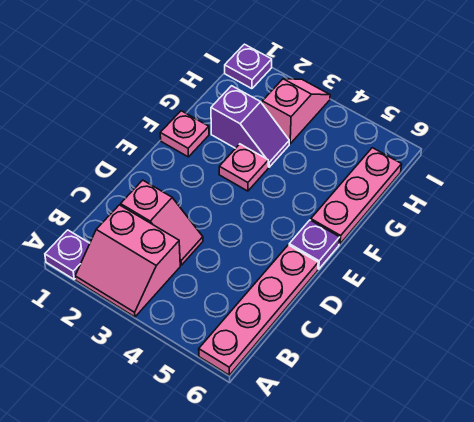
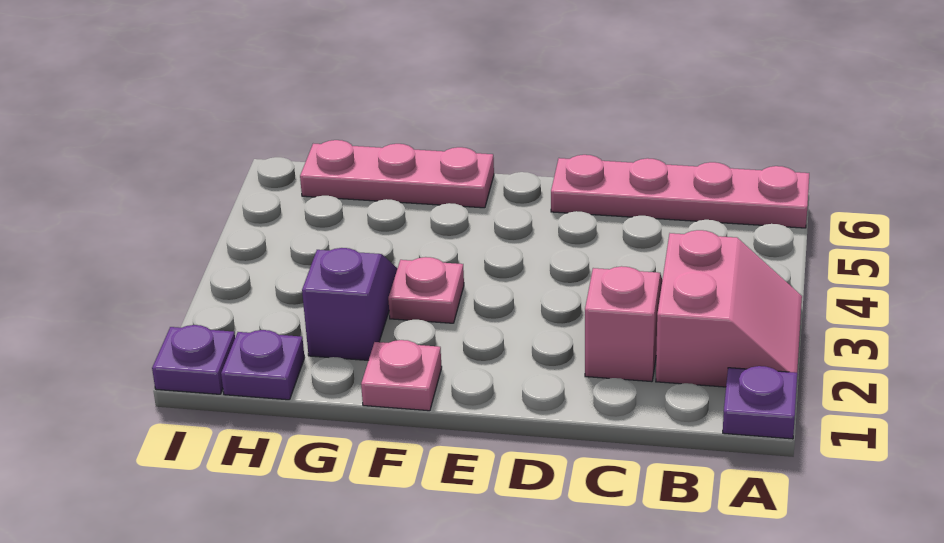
purple 1x1 plate [289,220,340,269] -> purple 1x1 plate moved to [221,330,305,400]
pink 1x2 slope [262,79,330,144] -> none

